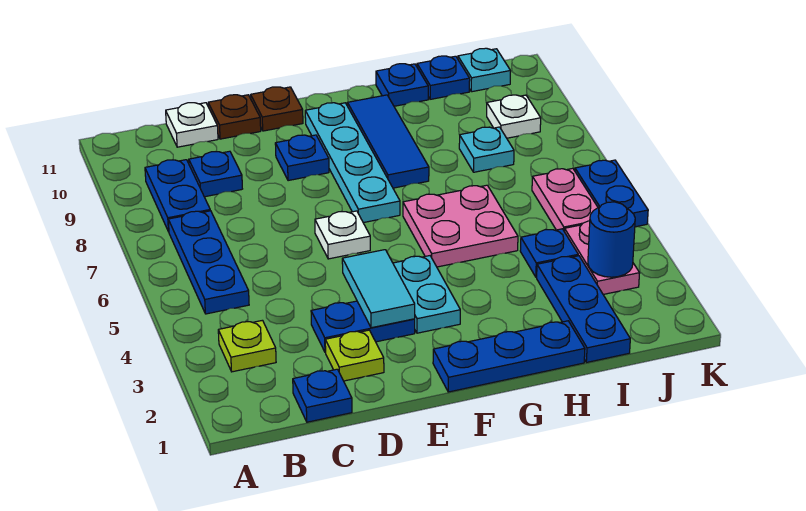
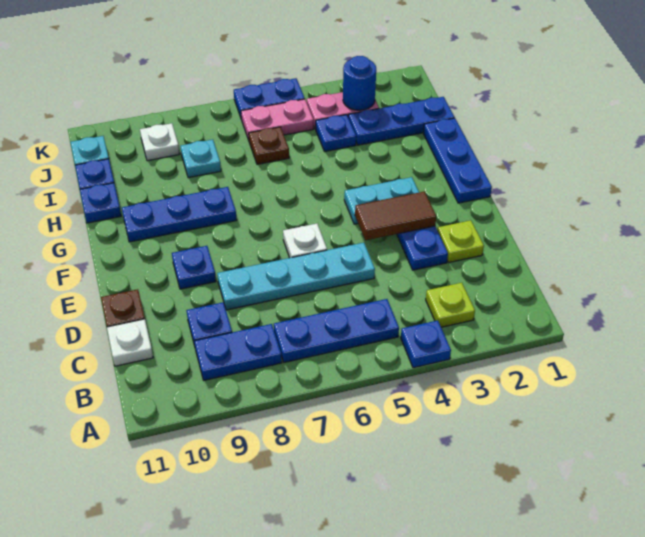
blue 1x1 plate [293,369,352,422] -> blue 1x1 plate moved to [401,320,451,368]
cyan 1x2 tile [342,250,415,328] -> brown 1x2 tile [355,191,436,240]
brown 1x1 plate [251,87,303,131] -> brown 1x1 plate moved to [249,127,289,164]
cyan 1x4 plate [305,103,400,223] -> cyan 1x4 plate moved to [217,243,375,310]
pink 2x2 plate [403,185,518,267] -> none
blue 1x3 tile [347,95,429,188] -> blue 1x3 plate [122,187,237,242]

